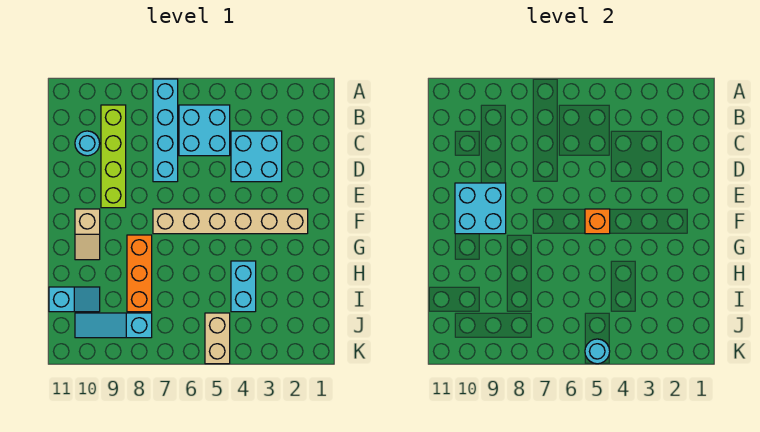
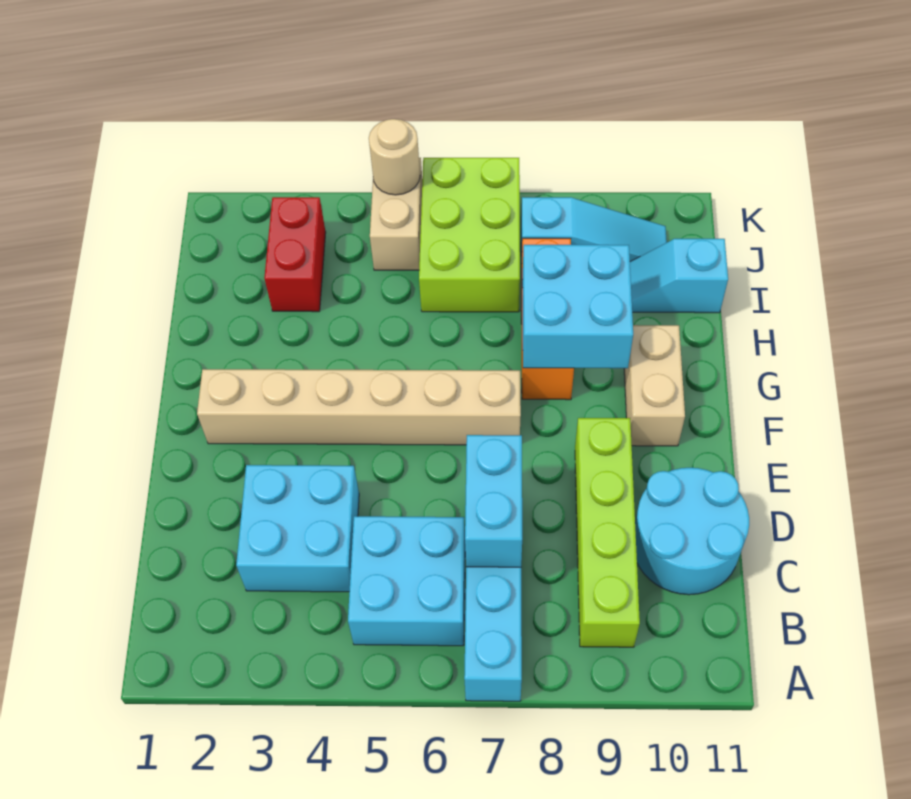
cyan 1x1 round brick [75,131,100,156] -> cyan 2x2 round brick [635,468,749,595]
cyan 2x2 brick [455,183,506,234] -> cyan 2x2 brick moved to [522,245,633,368]
orange 1x1 brick [585,209,610,234] -> none
tan 1x2 slope [75,209,100,260] -> tan 1x2 brick [624,325,685,446]
cyan 1x2 brick [231,261,256,312] -> cyan 1x2 brick moved to [465,435,522,567]
none -> red 1x2 brick [264,197,326,312]
none -> lime 2x3 brick [419,158,520,312]
cyan 1x1 round brick [585,339,610,364] -> tan 1x1 round brick [369,119,420,195]

